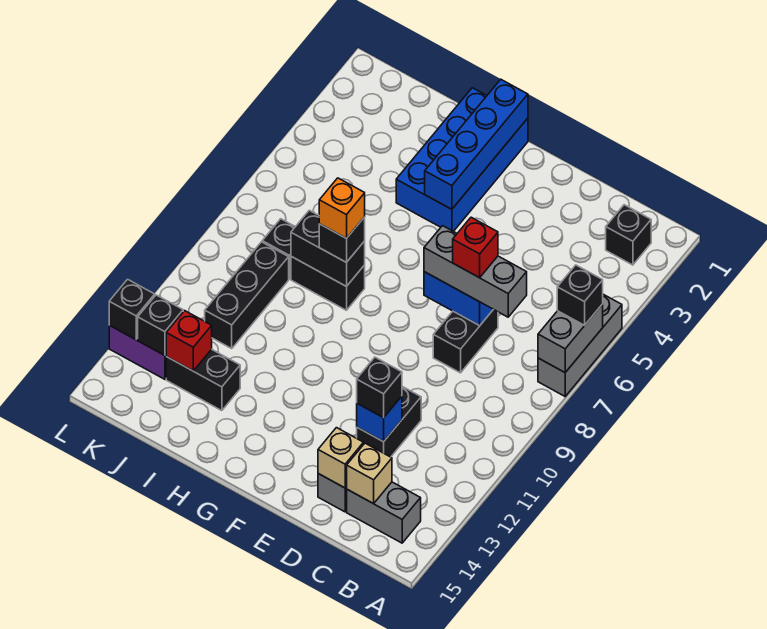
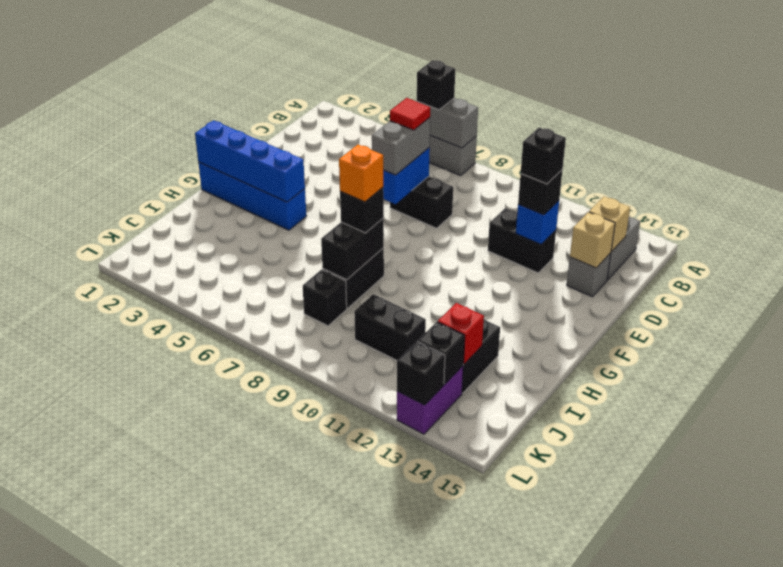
black 1x1 brick [606,205,651,265] -> black 1x1 brick moved to [521,128,566,184]
grey 1x3 brick [424,226,527,317] -> grey 1x2 brick [372,118,430,175]
red 1x1 brick [453,217,498,278] -> red 1x1 tile [390,98,431,130]
blue 2x4 brick [396,88,528,231] -> blue 1x4 brick [198,162,306,230]
black 1x3 brick [205,242,289,348] -> black 1x2 brick [354,294,426,360]

